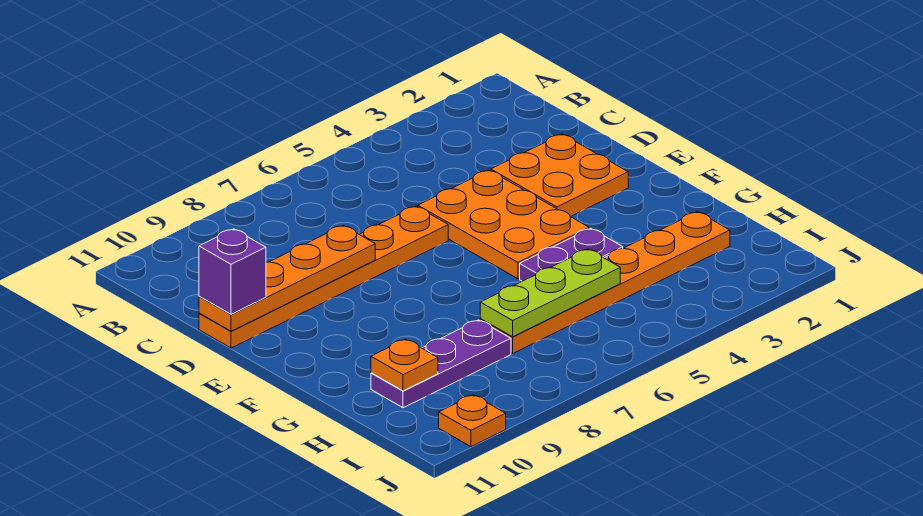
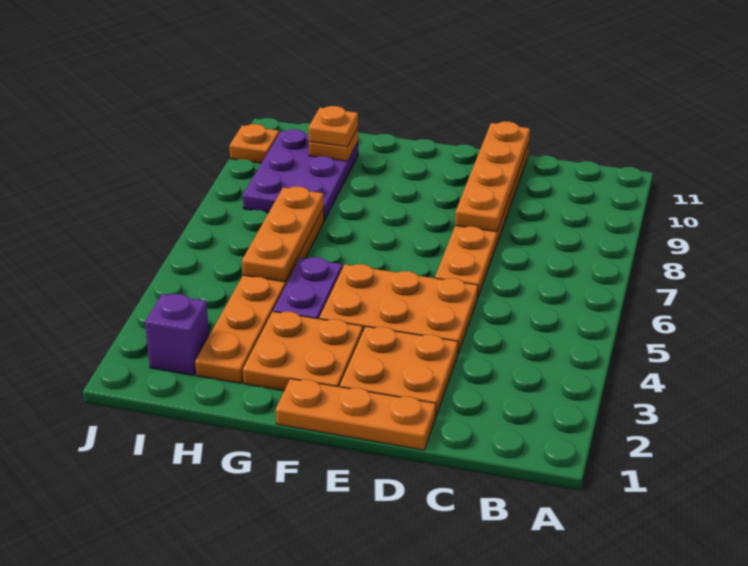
none -> orange 1x3 plate [276,379,436,450]
purple 1x1 brick [199,229,266,314] -> purple 1x1 brick moved to [145,294,209,375]
none -> orange 2x2 plate [243,312,363,391]
lime 1x3 plate [480,249,620,337] -> orange 1x3 plate [242,187,324,282]
purple 1x3 plate [371,320,511,408] -> purple 2x3 plate [243,129,358,221]
none -> orange 1x1 plate [308,106,358,147]

